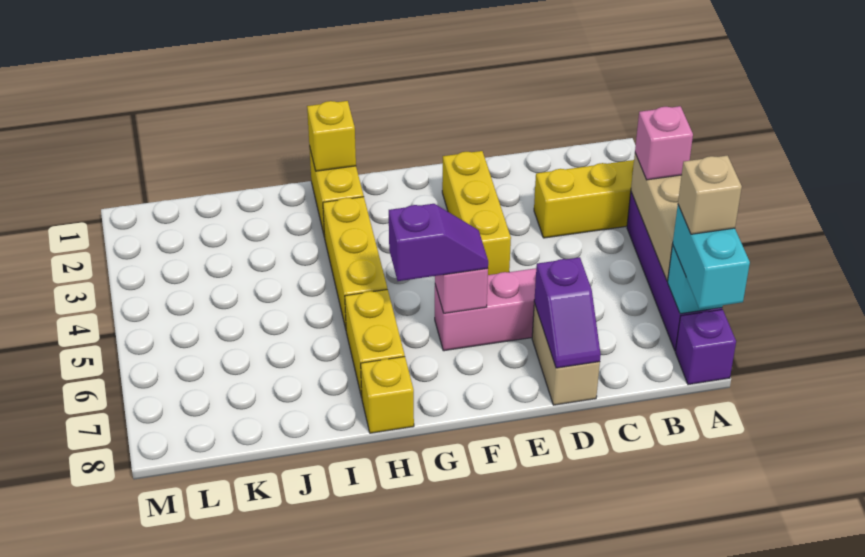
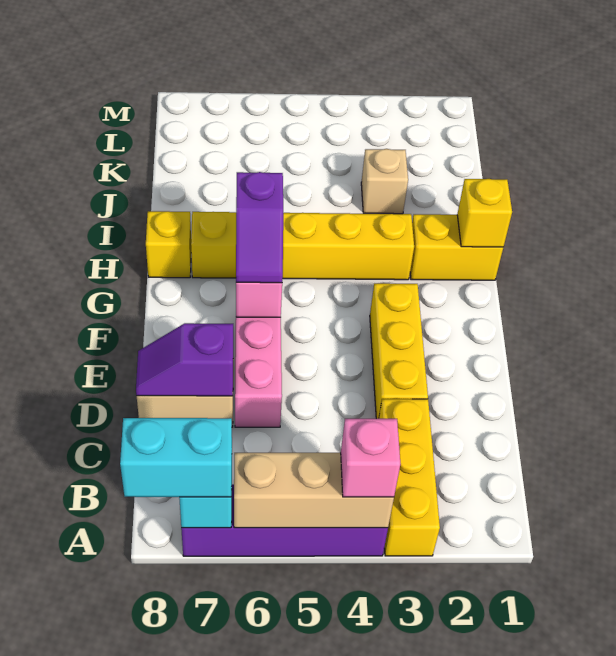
tan 1x1 brick [678,156,742,234] -> tan 1x1 brick moved to [361,149,408,214]
purple 1x1 brick [675,309,736,385] -> none
yellow 1x3 brick [442,151,511,275] -> yellow 1x3 brick turned to [370,283,428,419]

